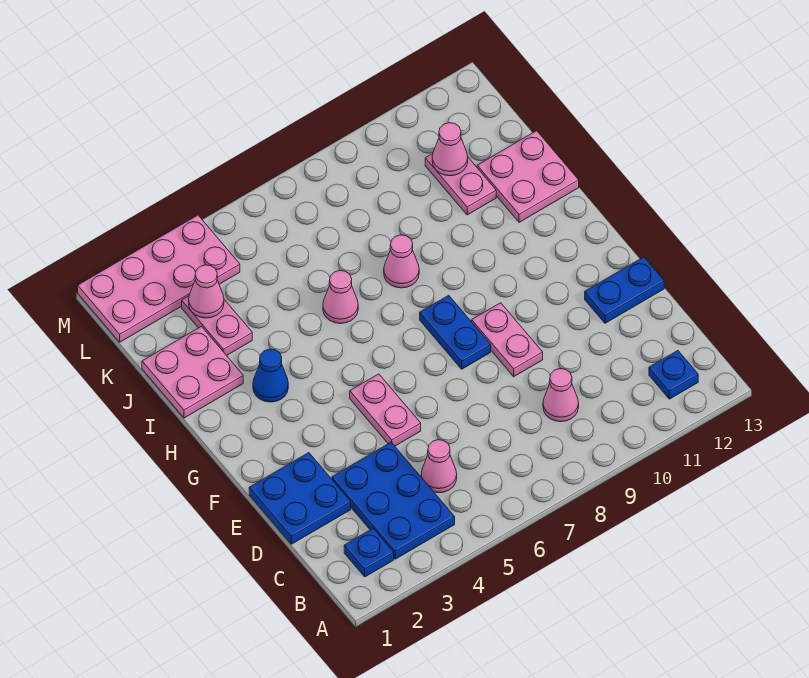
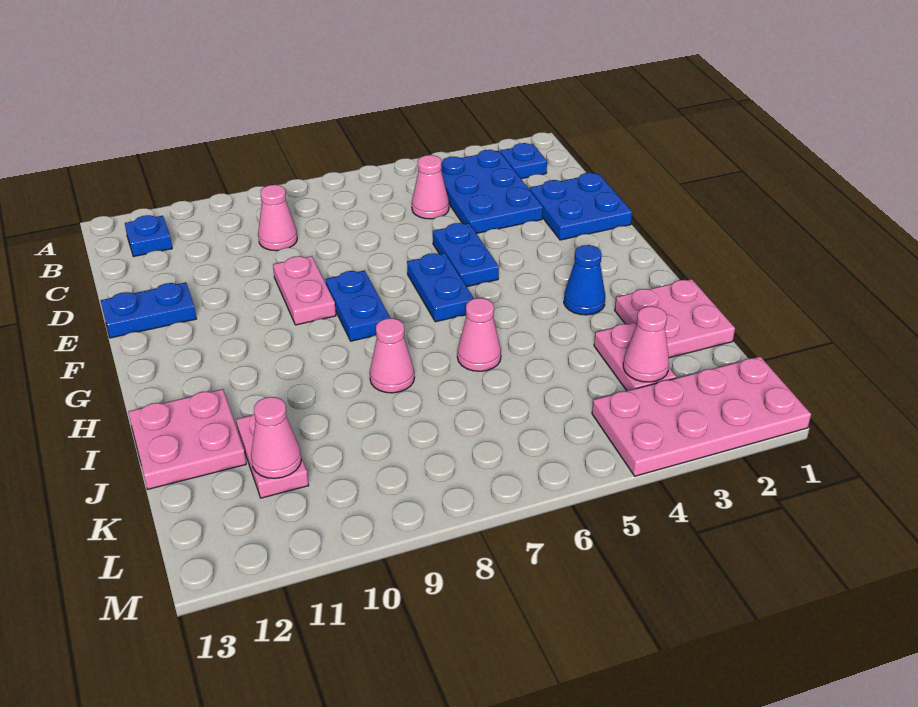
pink 1x2 plate [350,374,421,446] -> blue 1x2 plate [433,223,499,287]
none -> blue 1x2 plate [407,253,474,322]

